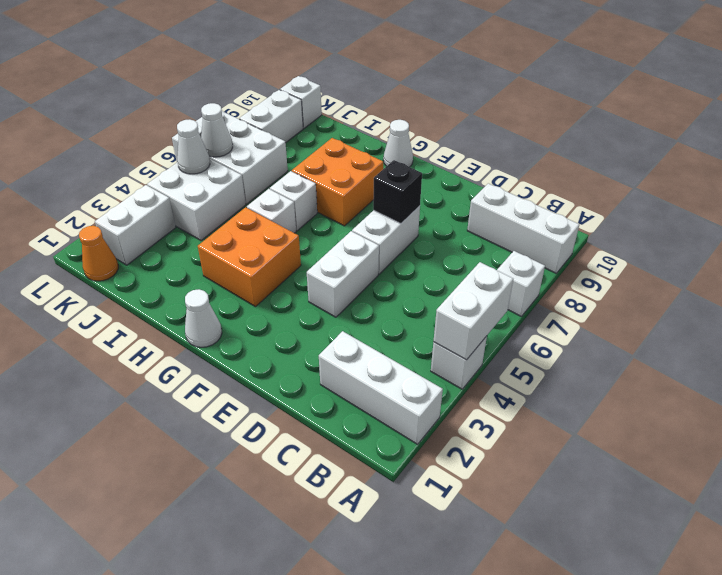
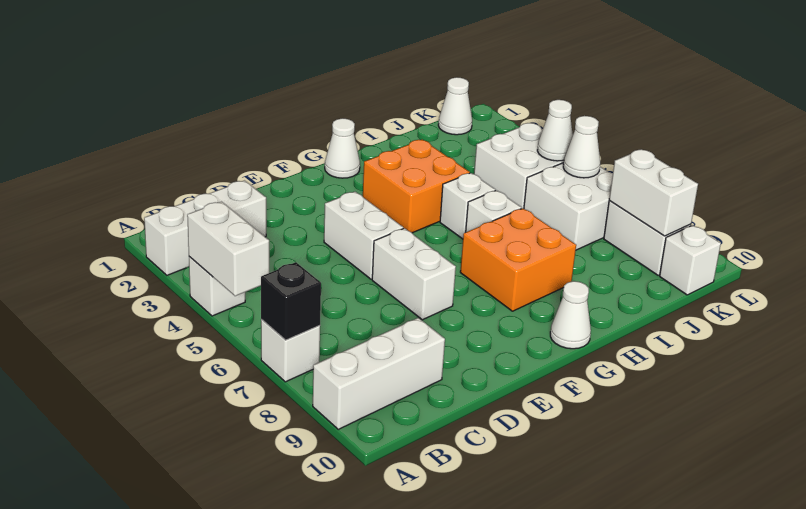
black 1x1 brick [373,160,422,224] -> black 1x1 brick moved to [261,262,321,340]
white 2x3 brick [172,111,288,204] -> white 2x2 brick [524,163,613,250]
orange 1x1 cone [79,226,118,281] -> white 1x1 cone [438,77,472,135]
white 1x2 brick [95,185,176,265] -> white 1x2 brick moved to [609,149,698,236]

